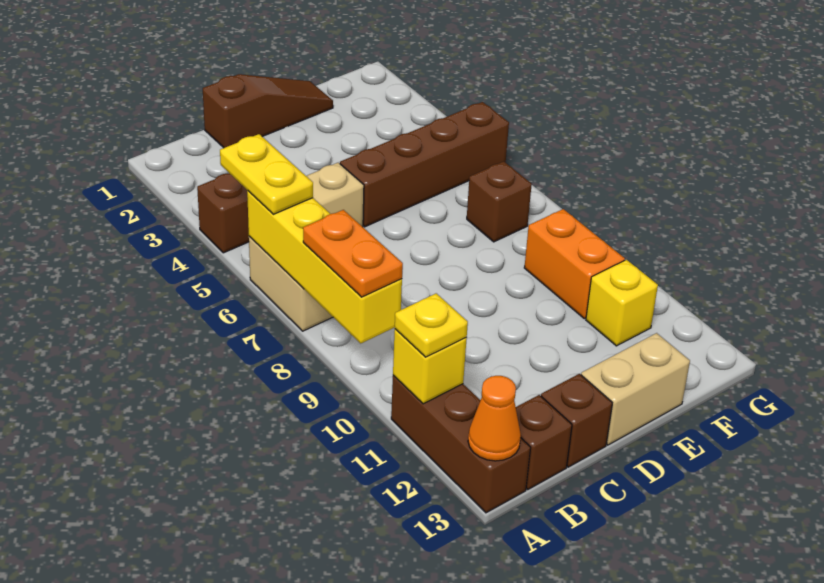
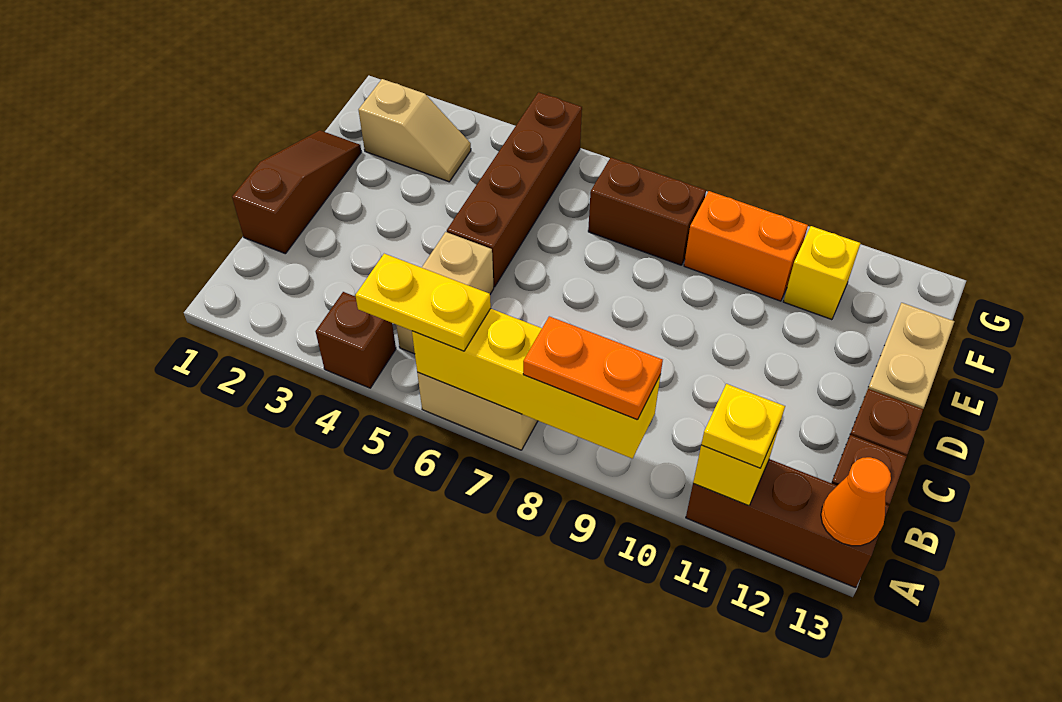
none -> tan 1x2 slope [359,79,471,182]
brown 1x1 brick [467,161,532,242] -> brown 1x2 brick [588,158,706,265]

